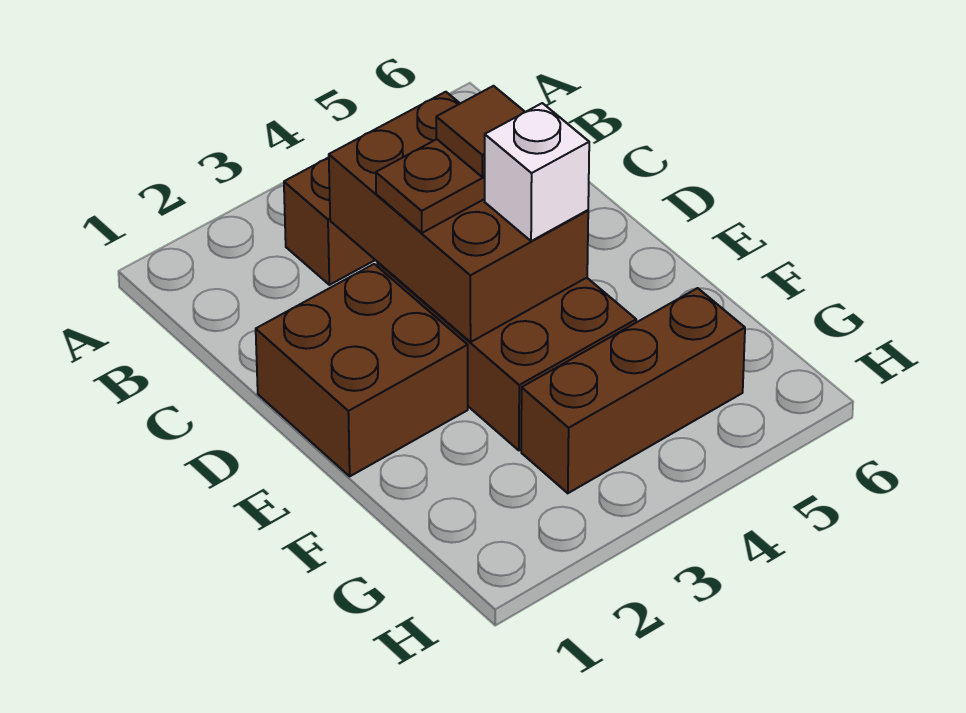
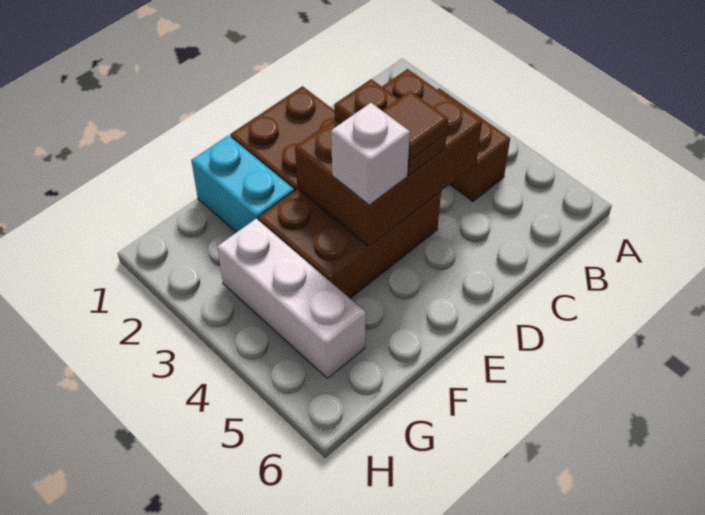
none -> cyan 1x2 brick [191,135,294,232]
brown 1x3 brick [521,288,745,493] -> white 1x3 brick [217,219,366,378]

